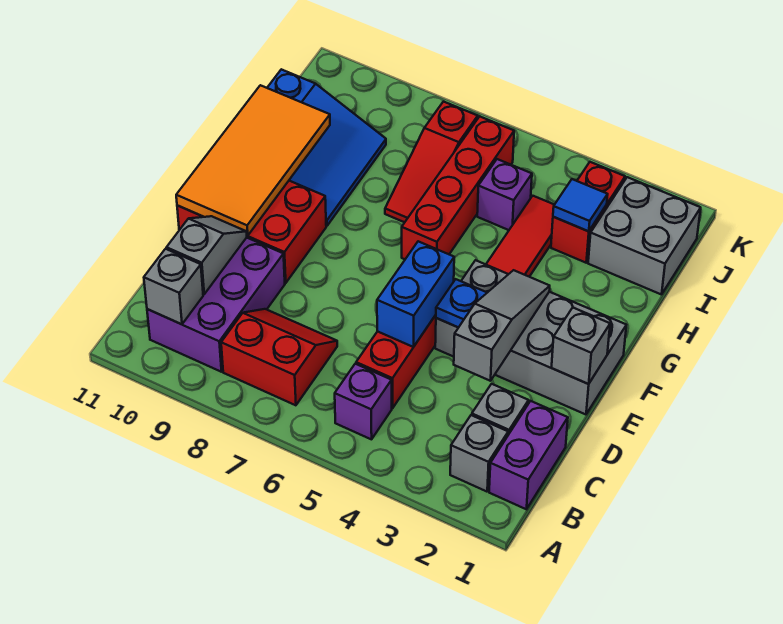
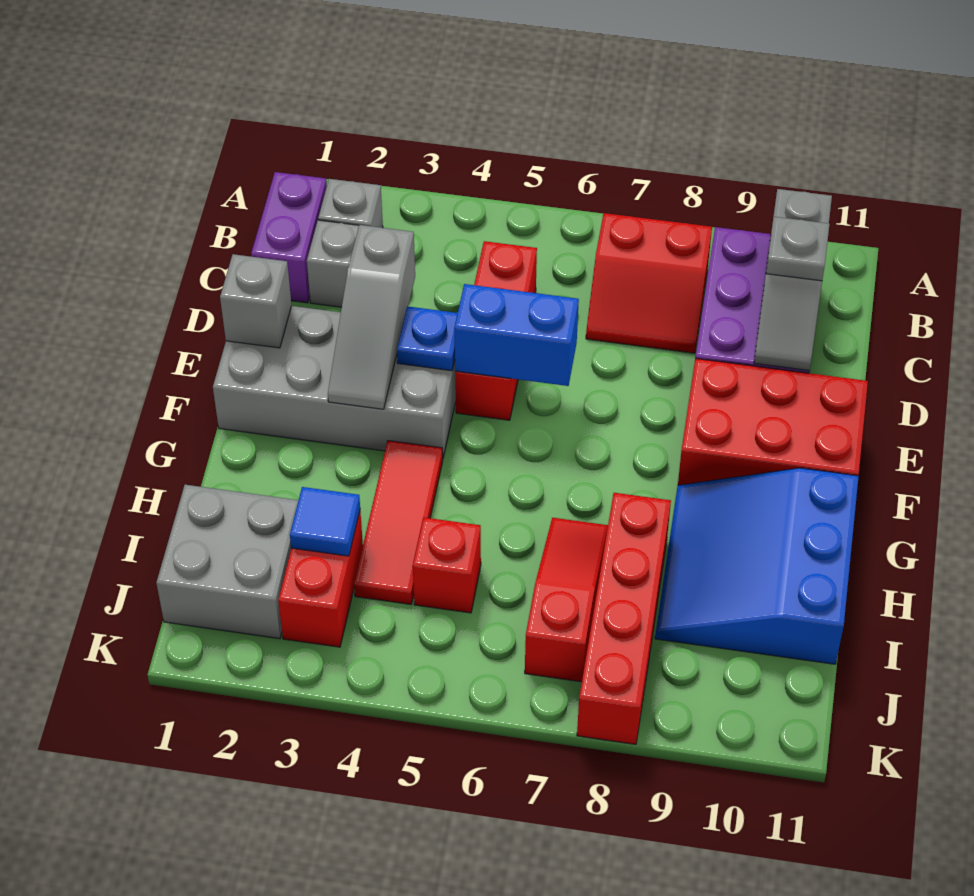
purple 1x1 brick [335,364,392,439] -> none
none -> grey 1x1 plate [766,217,830,281]
blue 1x2 brick [377,241,454,347] -> blue 1x2 brick turned to [454,284,579,386]
orange 2x4 tile [176,85,330,236] -> none
red 1x4 brick [402,116,514,259] -> red 1x4 brick moved to [577,493,671,744]
purple 1x1 brick [477,159,532,230] -> red 1x1 brick [413,517,481,613]

